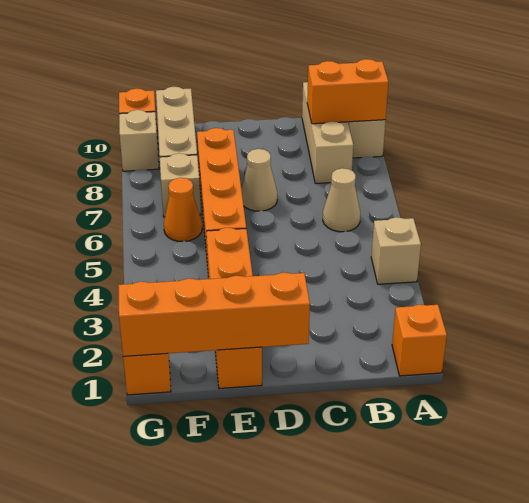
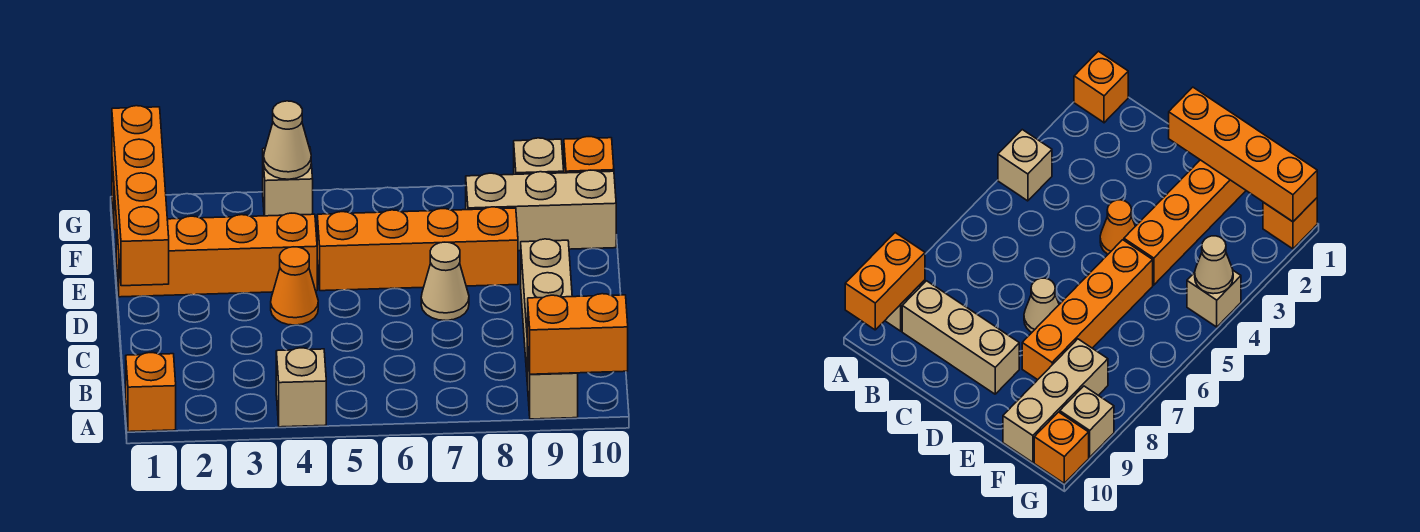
orange 1x2 brick [307,59,388,124] -> orange 1x2 brick turned to [528,294,628,374]
tan 1x1 cone [323,168,360,232] -> tan 1x1 cone moved to [264,101,311,179]
tan 1x3 brick [302,82,353,184] -> tan 1x3 brick turned to [521,239,572,385]
orange 1x1 cone [164,178,202,242] -> orange 1x1 cone moved to [271,247,318,325]
tan 1x1 brick [160,153,201,217] -> tan 1x1 brick moved to [263,147,313,216]

